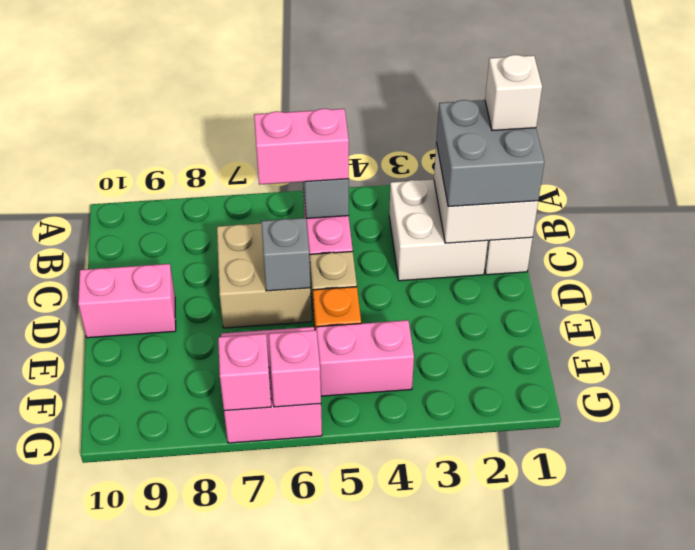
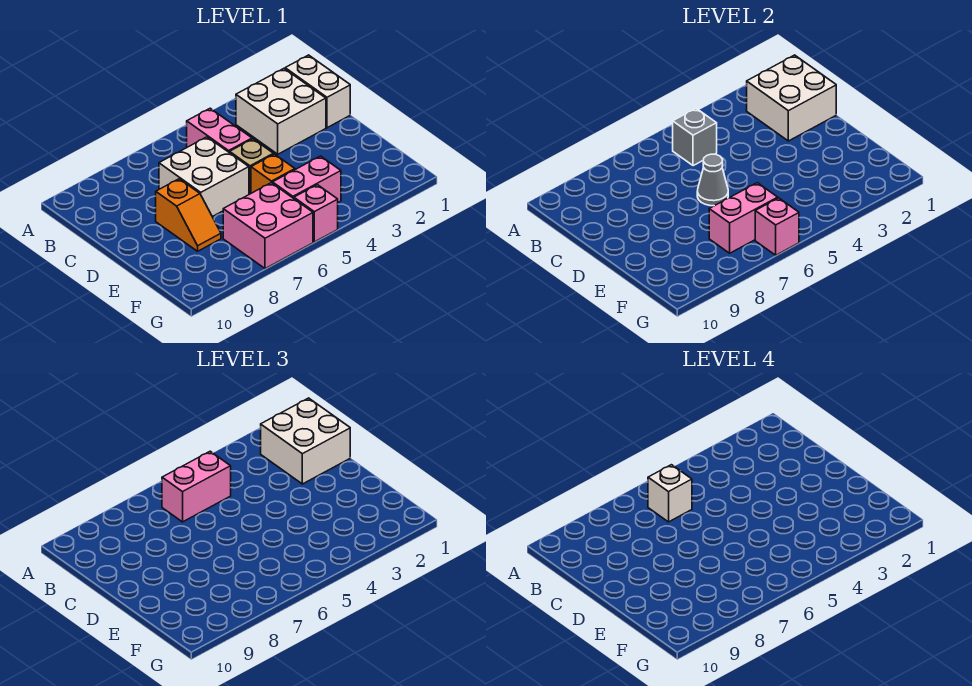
grey 2x2 brick [436,100,544,207] -> white 2x2 brick [261,398,350,484]
white 1x1 brick [485,55,542,131] -> white 1x1 brick moved to [648,465,692,522]
tan 2x2 brick [217,223,312,328] -> white 2x2 brick [159,137,249,217]
grey 1x1 brick [261,218,310,291] -> grey 1x1 cone [697,154,728,206]
none -> orange 1x2 slope [156,179,221,251]
pink 1x2 brick [78,264,176,338] -> pink 1x2 brick moved to [709,183,778,253]
pink 1x1 brick [218,334,271,411] -> pink 1x1 brick moved to [294,185,338,242]

